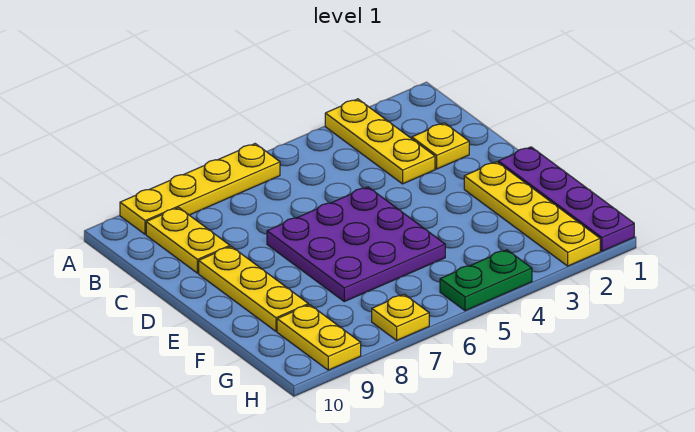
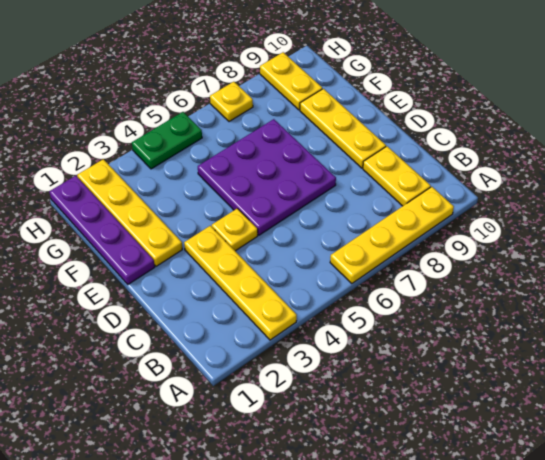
yellow 1x3 plate [325,99,435,184] -> yellow 1x4 plate [184,226,297,340]
yellow 1x1 plate [412,123,469,169] -> yellow 1x1 plate moved to [212,208,258,251]

